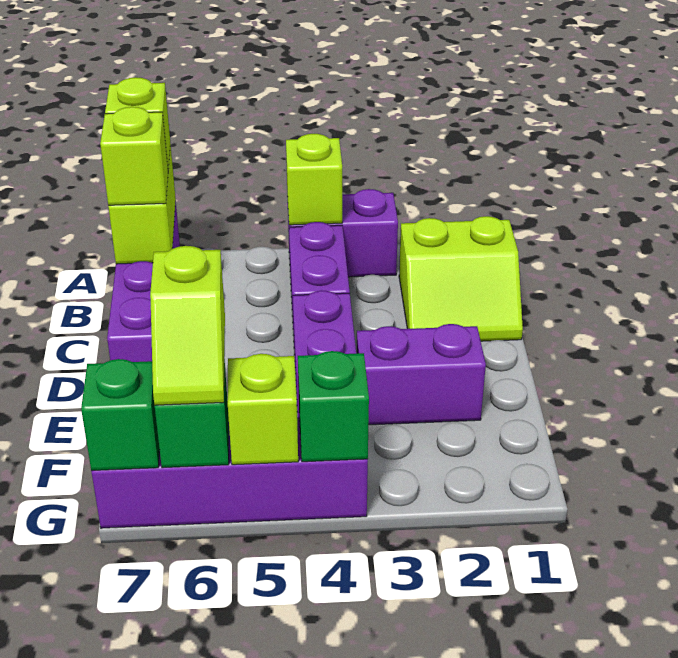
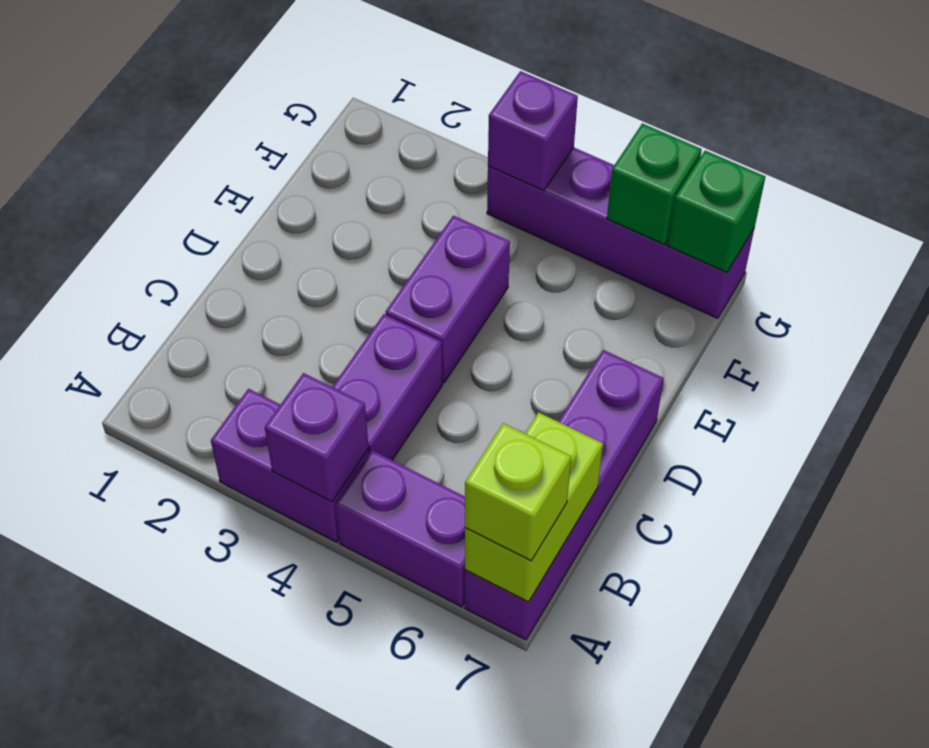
lime 1x1 brick [286,134,342,225] -> purple 1x1 brick [265,373,369,501]
lime 2x2 slope [399,216,523,341] -> none
lime 1x1 brick [100,107,168,205] -> none
purple 1x2 brick [357,324,486,425] -> purple 1x2 brick moved to [335,450,465,607]
lime 1x2 slope [150,246,225,405] -> none
green 1x1 brick [298,351,369,462] -> purple 1x1 brick [488,71,578,191]
lime 1x1 brick [228,354,298,465] -> none

